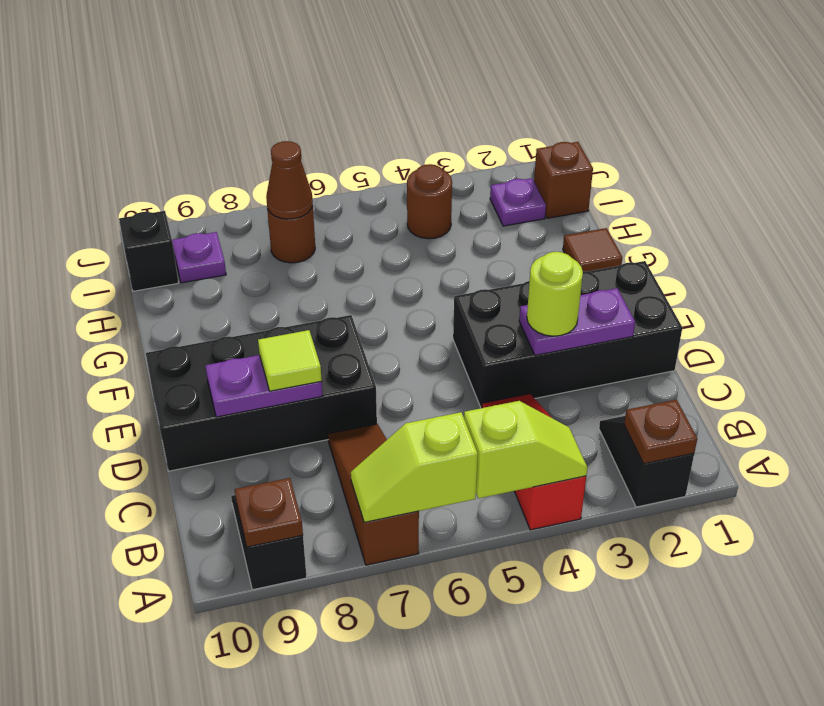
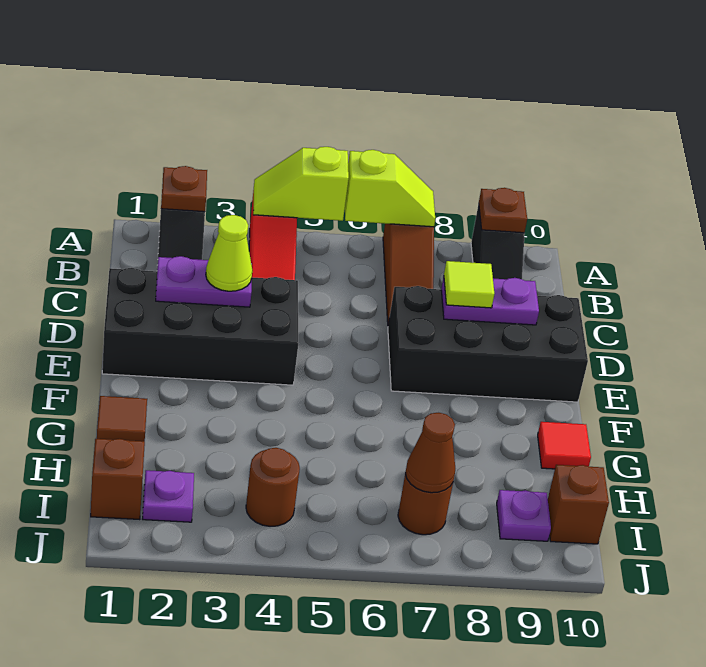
lime 1x1 round brick [527,252,583,336] -> lime 1x1 cone [206,215,252,291]
none -> red 1x1 tile [538,422,591,469]
black 1x1 brick [119,211,178,291] -> brown 1x1 brick [548,465,609,544]

